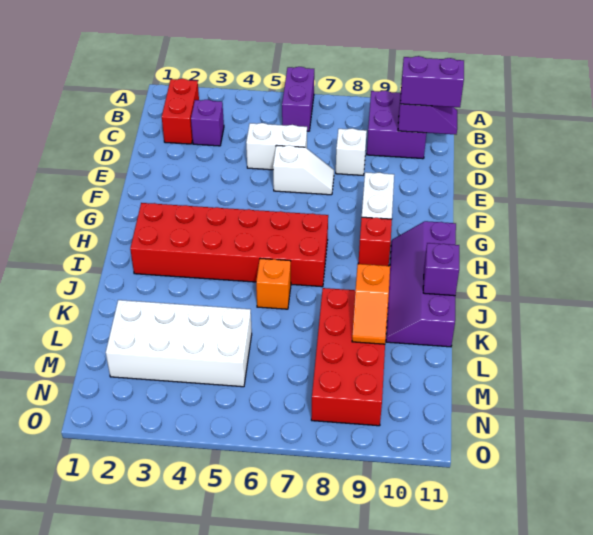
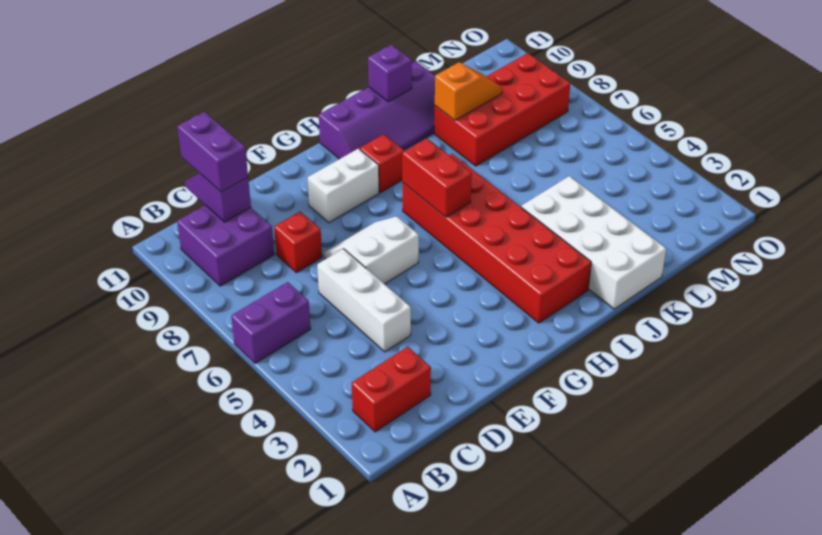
purple 1x1 brick [191,100,224,146] -> none
white 1x2 brick [246,123,307,170] -> white 1x3 brick [317,249,411,352]
white 1x1 brick [336,128,367,175] -> red 1x1 brick [274,211,322,273]
white 1x2 slope [273,145,334,195] -> white 2x2 slope [324,216,419,284]
none -> red 1x2 brick [402,138,472,217]
orange 1x1 brick [256,259,291,309] -> none
white 2x4 brick [106,300,252,387] -> white 2x4 brick moved to [521,176,666,309]

